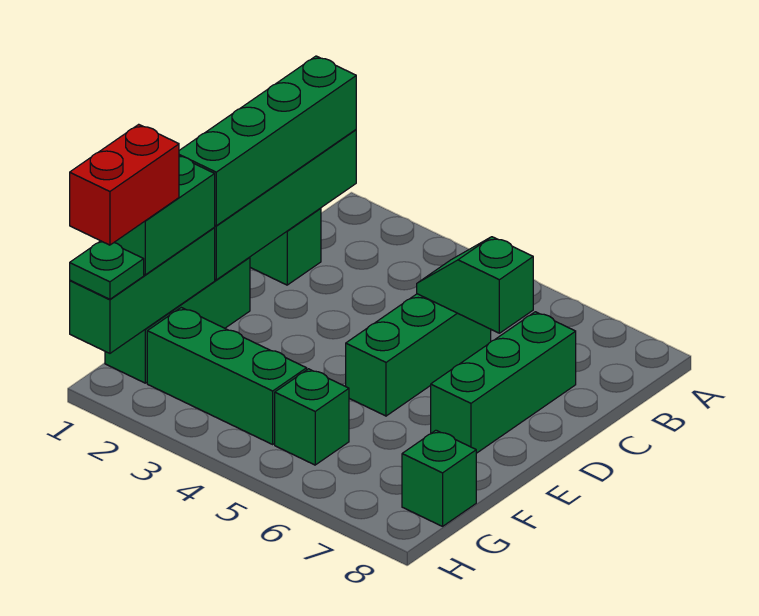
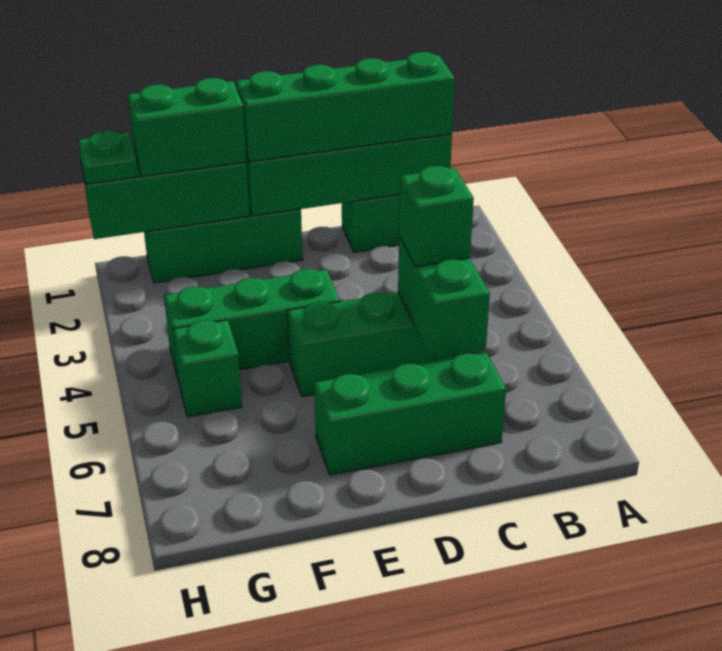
green 1x2 slope [417,237,533,333] -> green 1x2 brick [398,236,490,360]
red 1x2 brick [70,124,179,245] -> none
green 1x3 brick [147,308,307,444] -> green 1x3 brick turned to [164,269,340,378]
green 1x1 brick [402,430,476,526] -> green 1x1 brick moved to [399,166,474,266]

